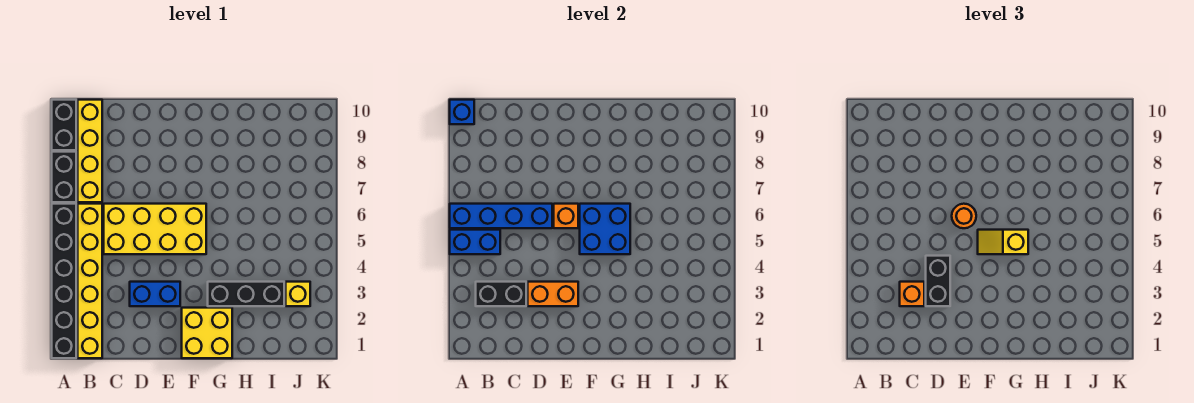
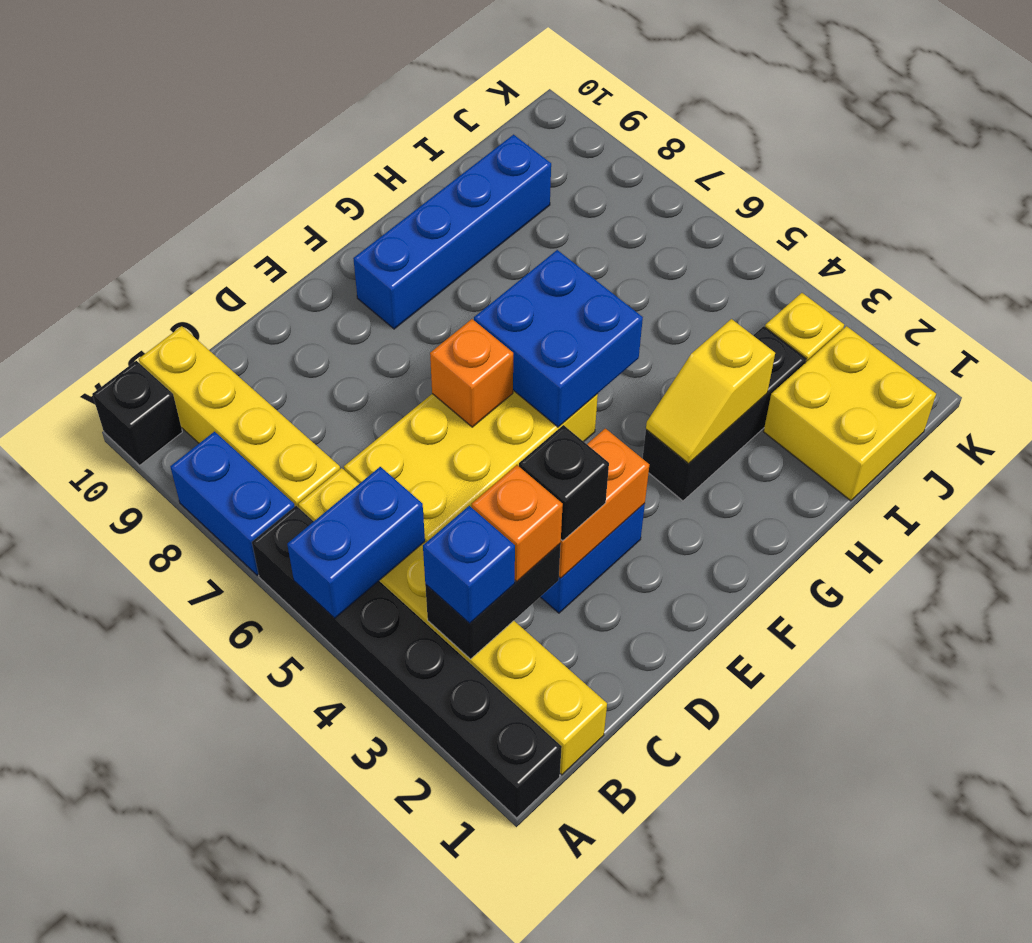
blue 1x4 brick [450,204,552,228] -> blue 1x4 brick moved to [353,135,551,329]
black 1x2 brick [52,152,76,202] -> blue 1x2 brick [170,432,295,575]
black 1x2 brick [52,100,76,150] -> black 1x1 brick [92,361,182,465]
blue 1x1 brick [450,100,474,124] -> blue 1x1 brick moved to [423,506,515,624]
black 1x2 brick [926,256,950,306] -> black 1x1 brick [519,425,609,541]
orange 1x1 round brick [952,204,976,228] -> none
yellow 2x2 brick [182,308,232,358] -> yellow 2x2 brick moved to [764,326,936,501]
yellow 1x2 slope [978,230,1028,254] -> yellow 1x2 slope moved to [646,319,775,463]

